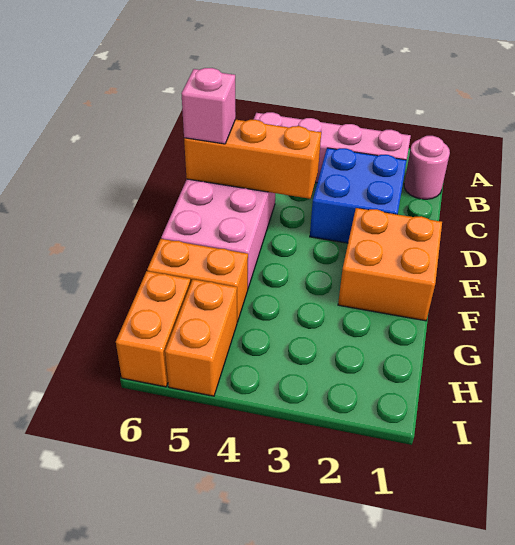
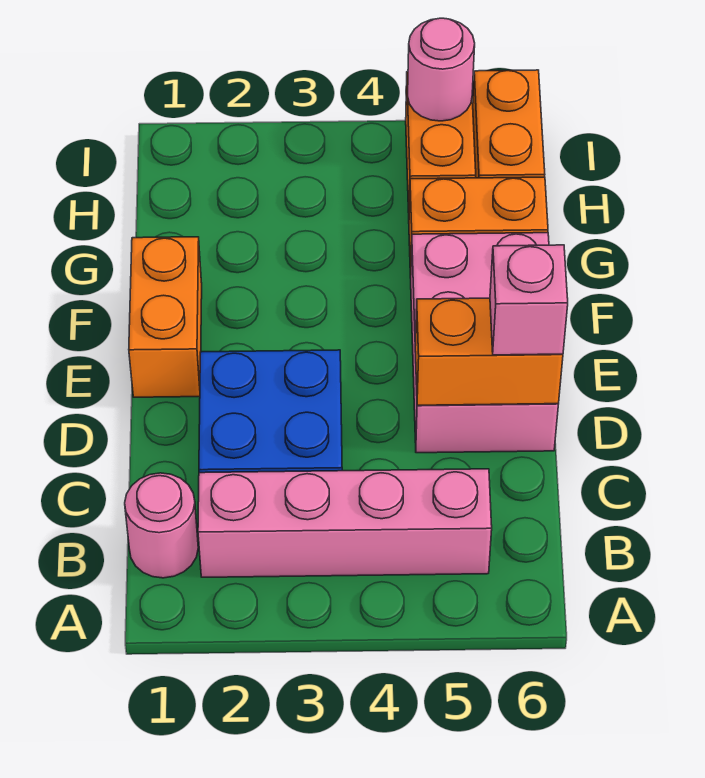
orange 1x3 brick [184,120,321,199] -> orange 1x2 brick [415,298,563,405]
orange 2x2 brick [338,208,442,321] -> orange 1x2 brick [129,237,202,397]
none -> pink 1x1 round brick [408,18,475,121]

